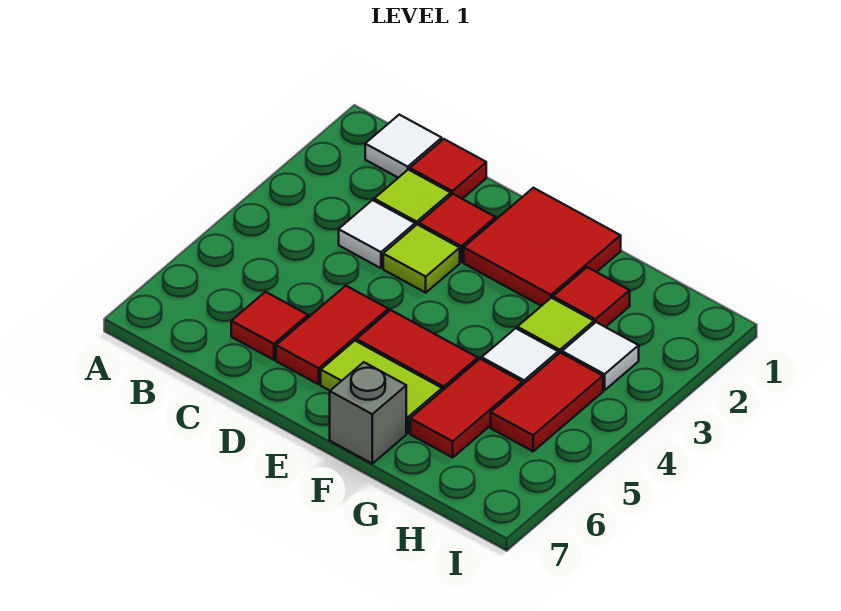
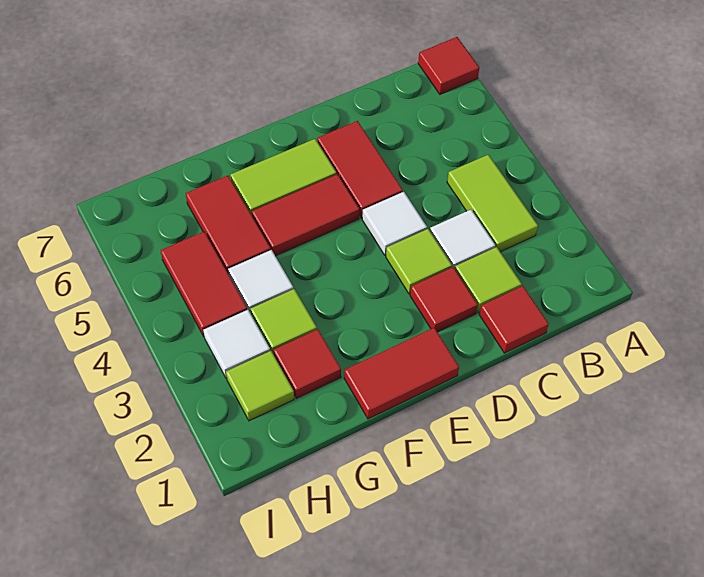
white 1x1 tile [365,115,442,178] -> white 1x1 tile moved to [362,192,427,255]
none -> lime 1x2 tile [447,155,538,252]
red 1x1 tile [231,292,308,360] -> red 1x1 tile moved to [418,37,479,94]
red 2x2 tile [464,188,621,306] -> red 1x2 tile [344,328,459,419]
grey 1x1 brick [330,362,406,464] -> none
none -> lime 1x1 tile [226,351,294,421]

